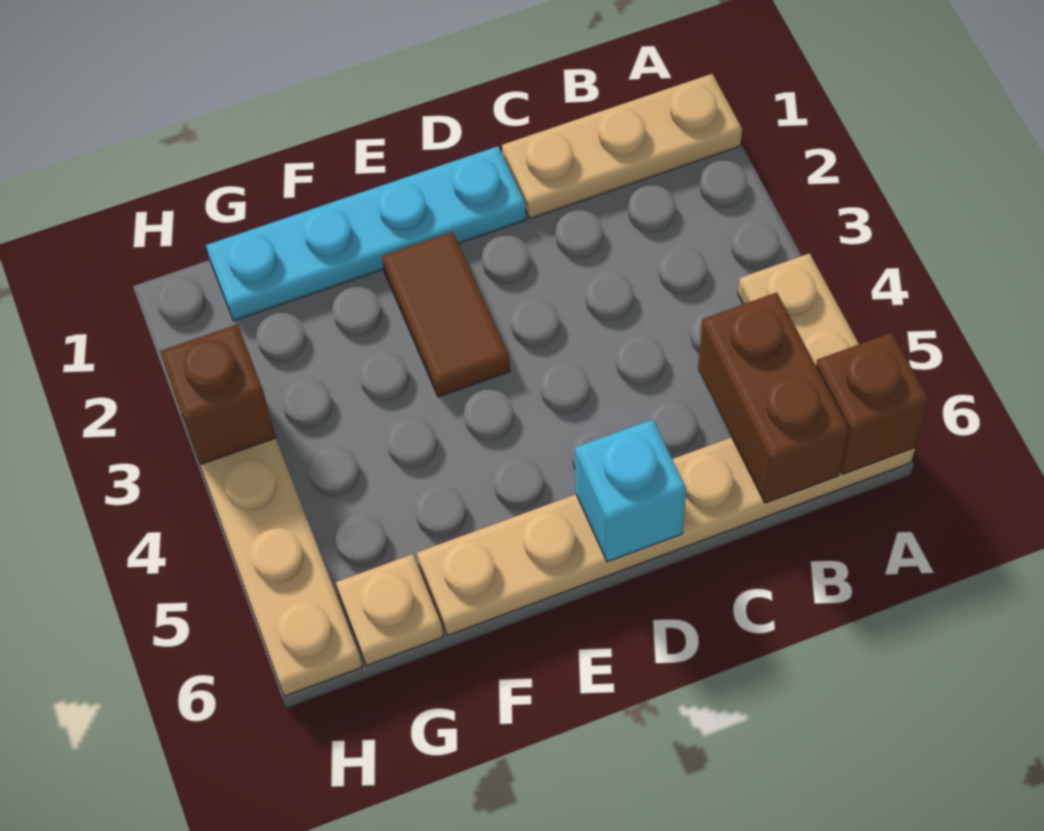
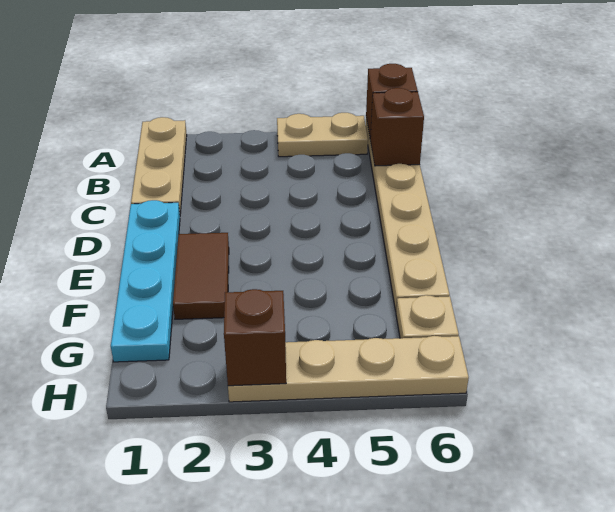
brown 1x2 brick [698,293,849,503] -> brown 1x1 brick [370,88,424,166]
cyan 1x1 brick [575,419,686,562] -> none
brown 1x2 tile [382,232,510,397] -> brown 1x2 tile turned to [173,233,229,319]

